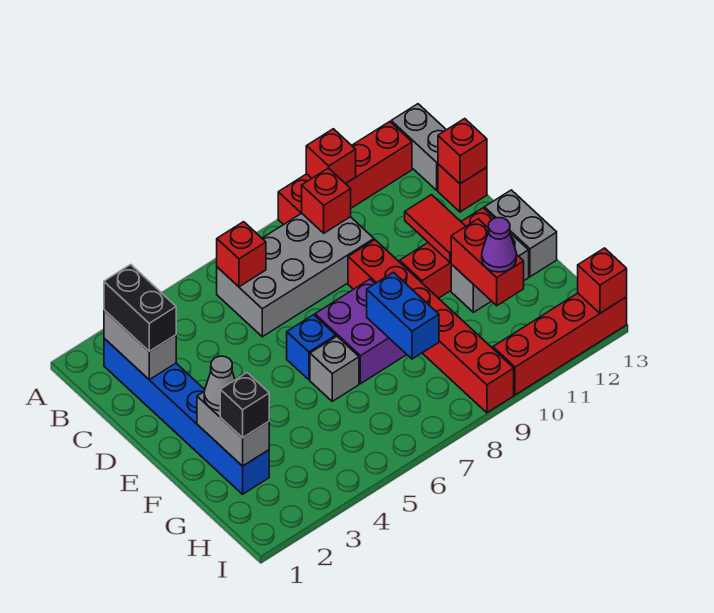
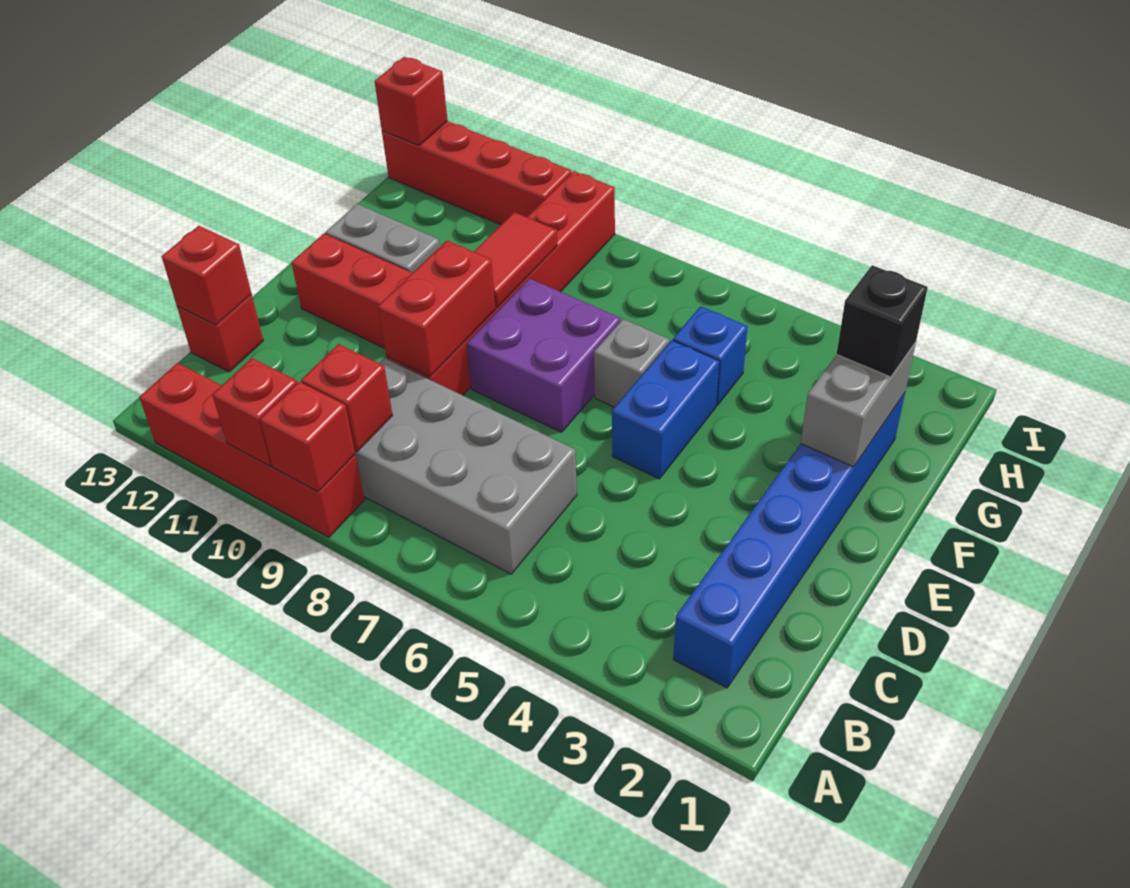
grey 1x2 brick [391,104,446,190] -> none
grey 1x2 brick [104,310,176,380] -> none
black 1x2 brick [104,265,176,351] -> none
red 1x1 brick [217,222,266,287] -> red 1x1 brick moved to [260,382,355,492]
red 1x2 tile [405,195,466,263] -> red 1x2 tile moved to [474,212,557,308]
blue 1x1 brick [287,315,336,380] -> blue 1x1 brick moved to [673,306,748,405]
grey 1x2 brick [484,190,557,277] -> none
grey 1x1 cone [204,356,235,411] -> none
blue 1x2 brick [367,272,439,359] -> blue 1x2 brick moved to [612,340,719,479]
red 1x2 brick [451,219,524,306] -> red 1x2 brick moved to [378,241,496,377]
purple 1x1 cone [482,218,517,272] -> none

